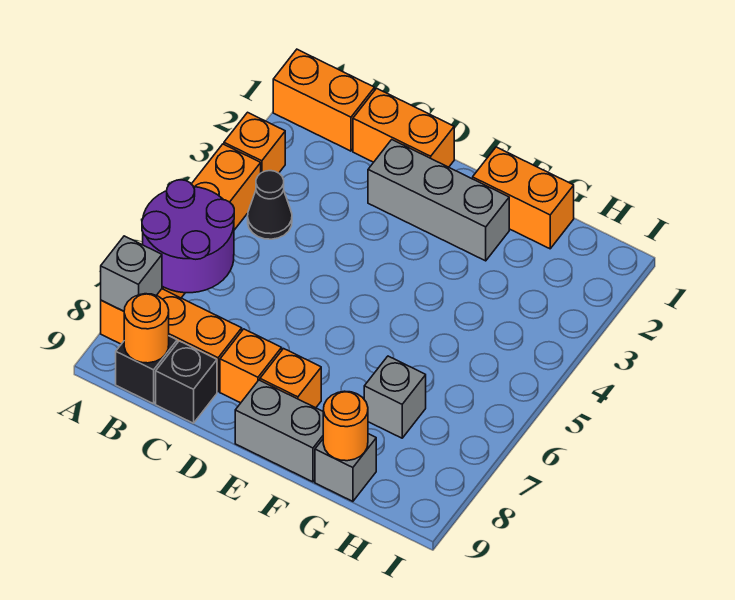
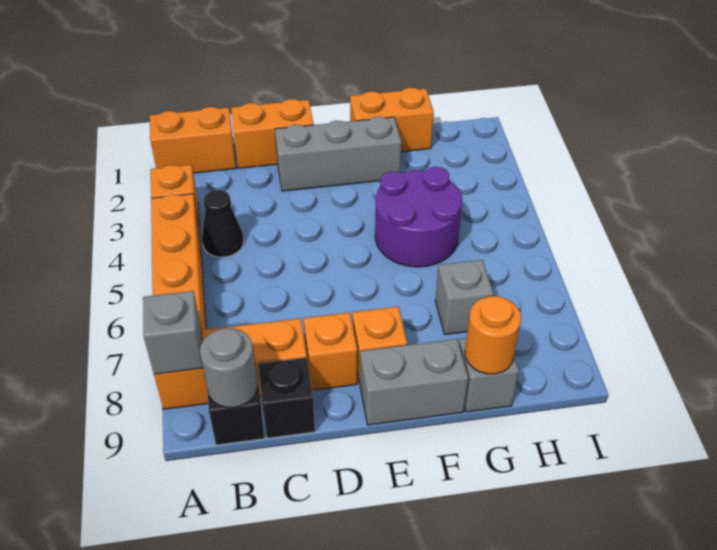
purple 2x2 round brick [142,180,234,293] -> purple 2x2 round brick moved to [375,167,462,267]
orange 1x1 round brick [124,294,169,363] -> grey 1x1 round brick [200,328,258,407]

